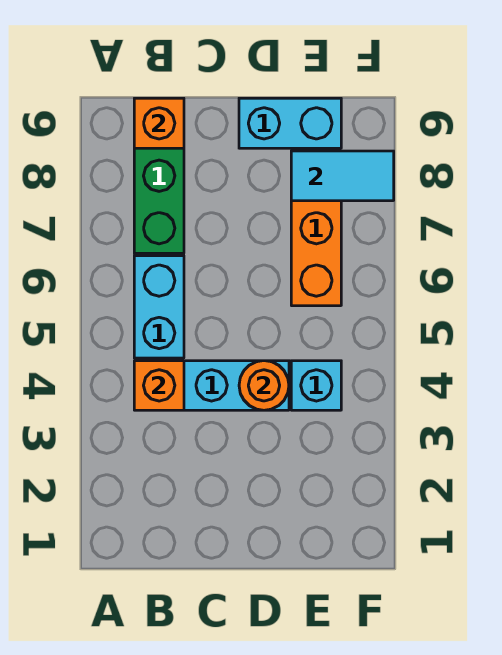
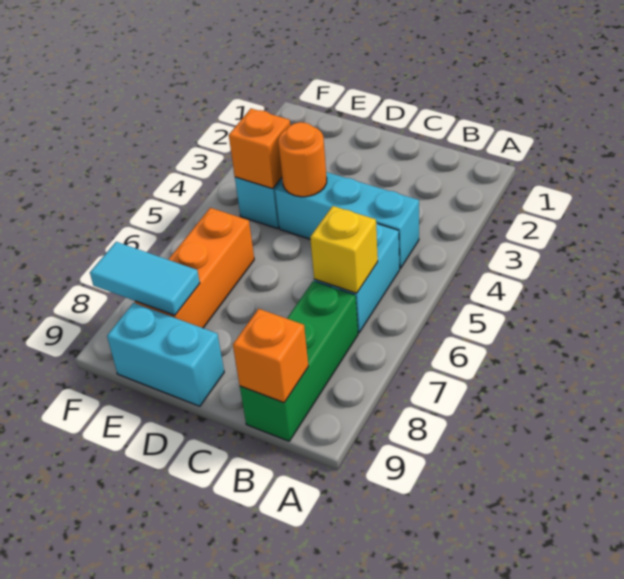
orange 1x1 brick [134,361,184,410] -> orange 1x1 brick moved to [229,109,290,189]
none -> yellow 1x1 brick [310,206,378,293]

